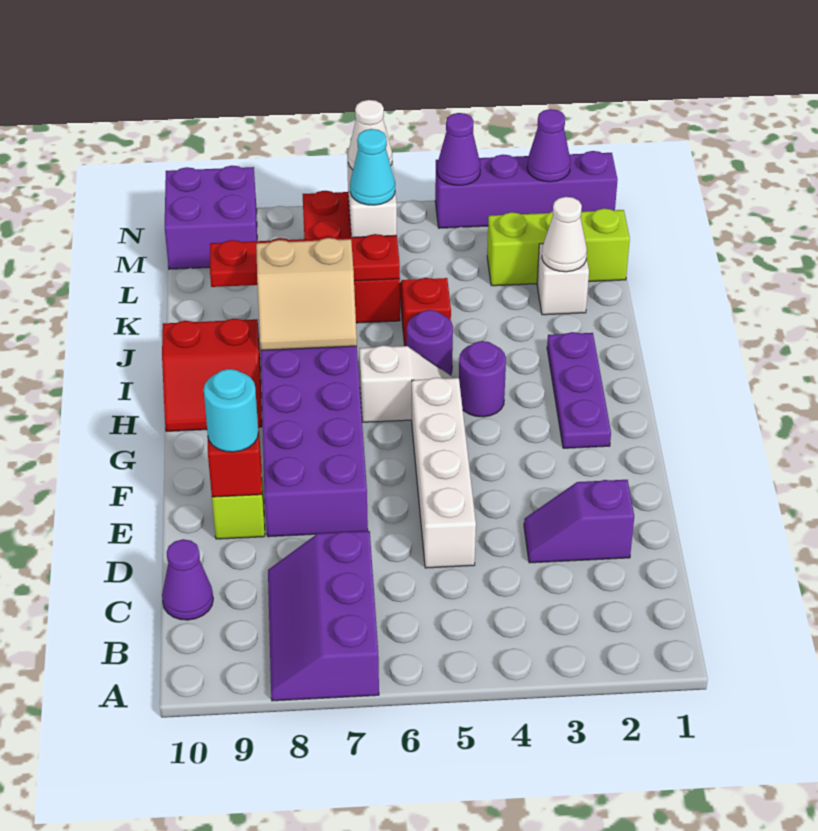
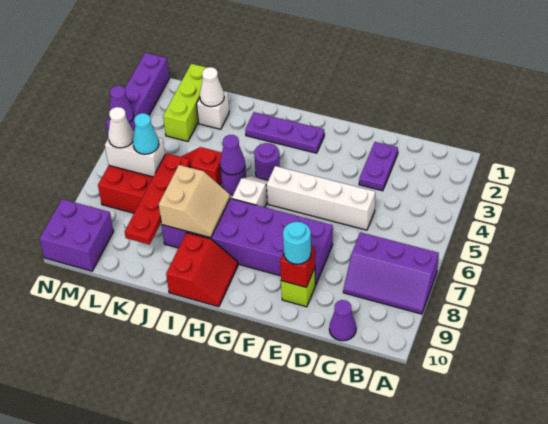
purple 1x2 slope [524,480,634,563] -> purple 1x2 plate [359,142,398,191]
purple 1x1 cone [527,109,570,182] -> purple 1x1 cone moved to [220,135,245,175]

